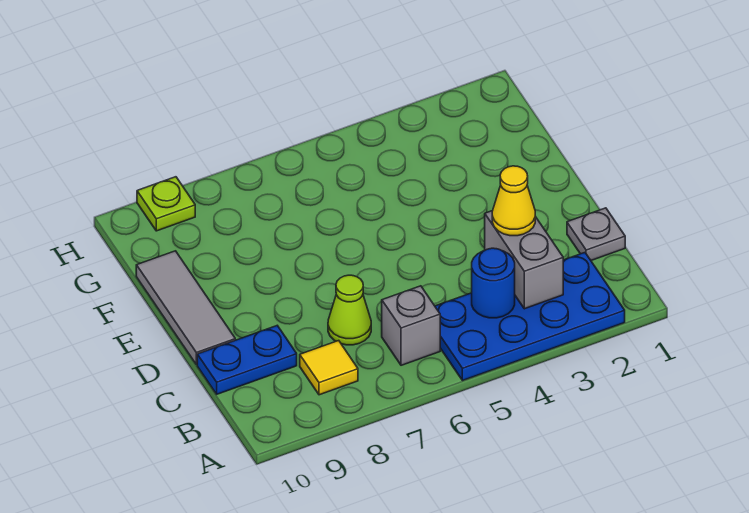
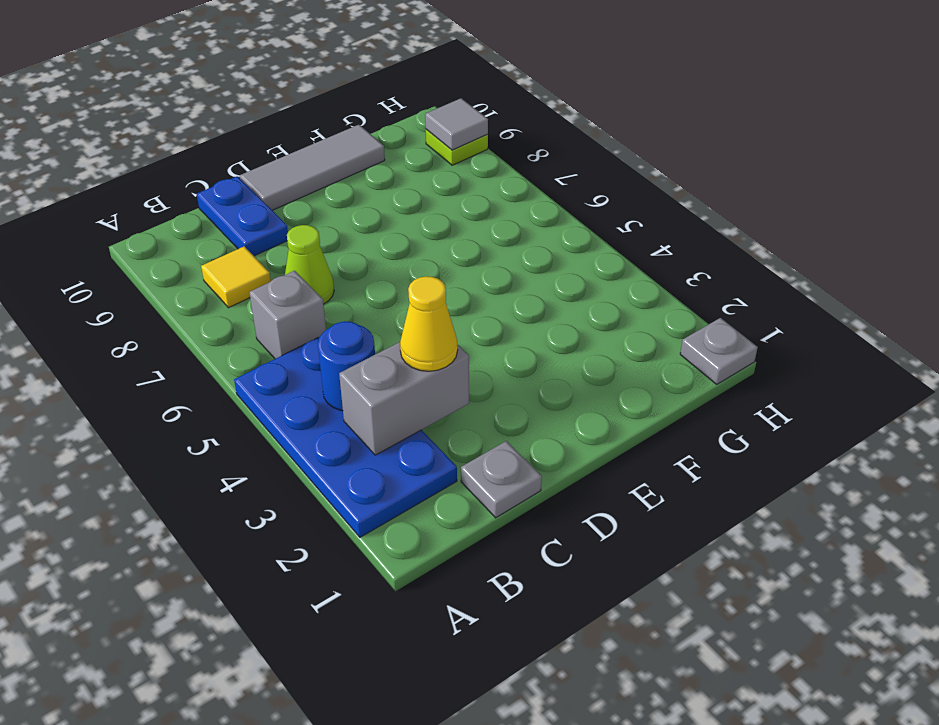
none -> grey 1x1 plate [680,318,758,384]
none -> grey 1x1 tile [425,98,488,150]

